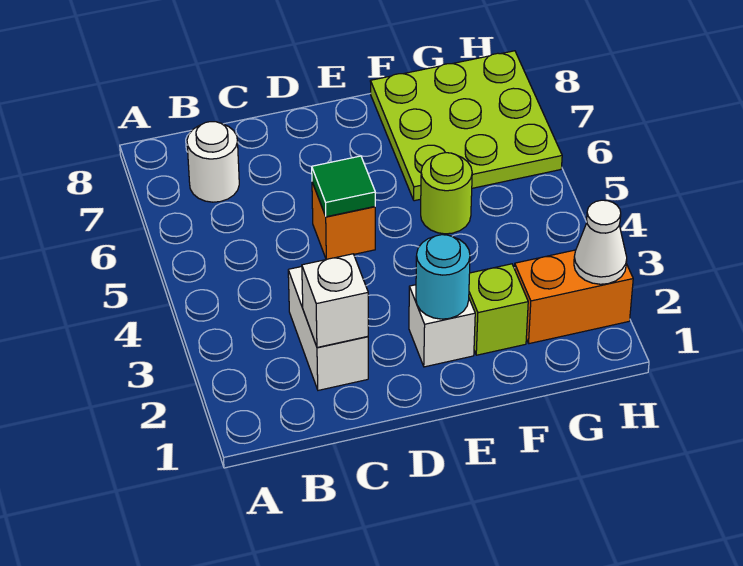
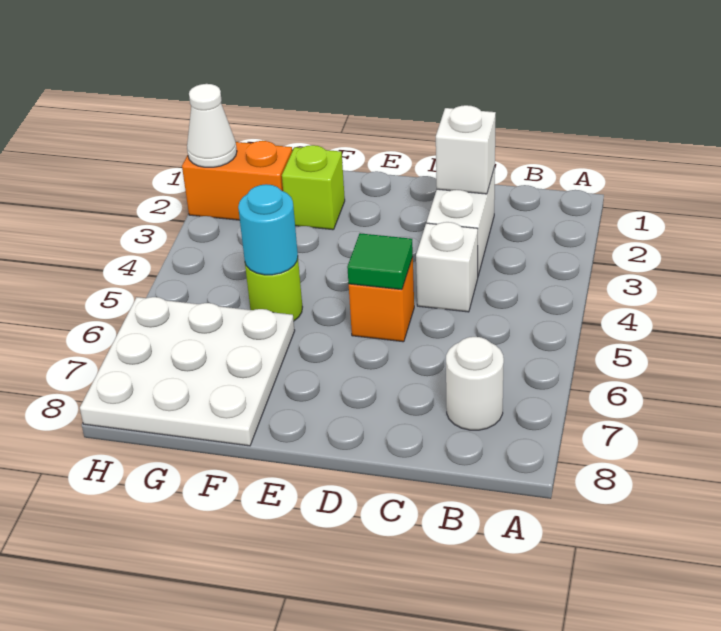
white 1x1 brick [409,285,475,367] -> white 1x1 brick moved to [416,222,478,312]
cyan 1x1 round brick [416,235,470,319] -> cyan 1x1 round brick moved to [238,184,298,275]
lime 3x3 plate [370,51,562,201] -> white 3x3 plate [80,297,295,446]

